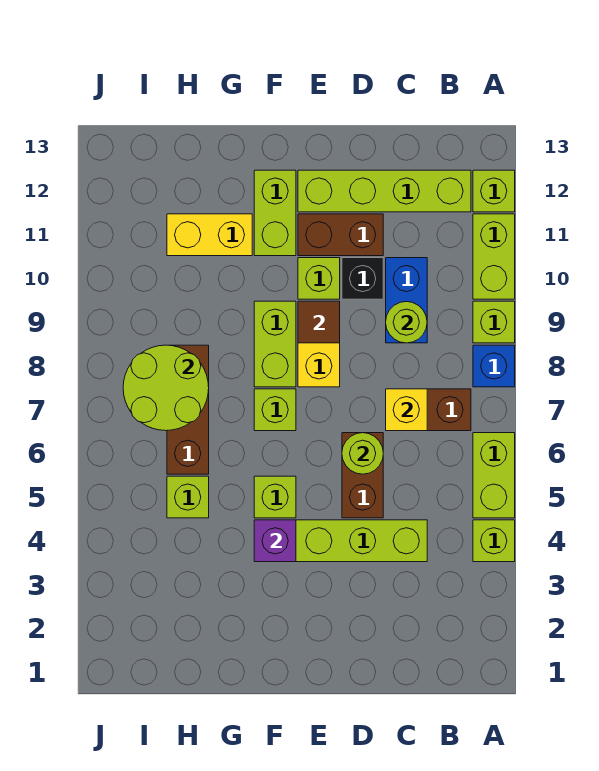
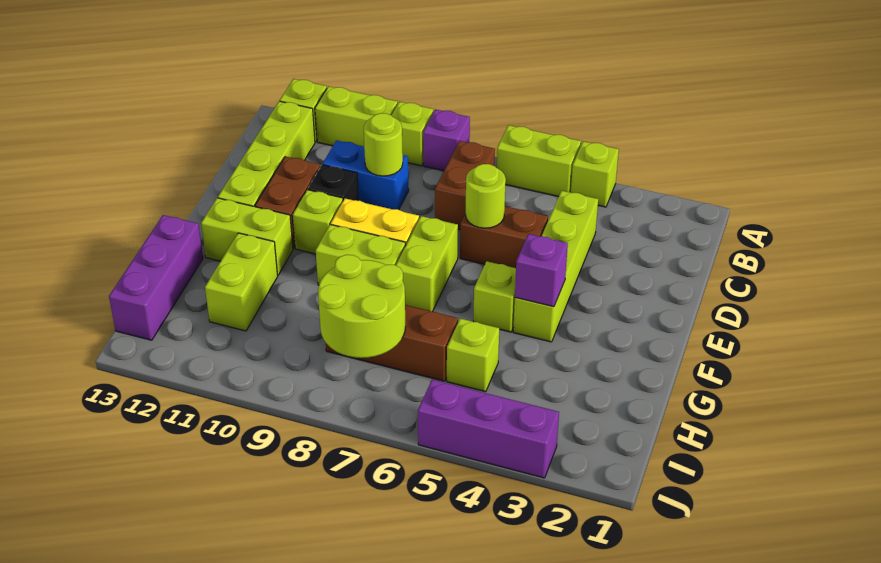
blue 1x1 brick [473,345,515,387] -> purple 1x1 brick [423,109,470,171]
yellow 1x1 brick [386,389,427,431] -> none
brown 1x1 tile [298,301,340,343] -> none
lime 1x1 brick [254,389,296,431] -> lime 1x2 brick [396,216,458,312]
yellow 1x2 brick [167,214,252,256] -> lime 1x2 brick [205,233,278,331]
none -> purple 1x3 brick [109,215,203,340]
none -> purple 1x3 brick [418,380,559,478]

